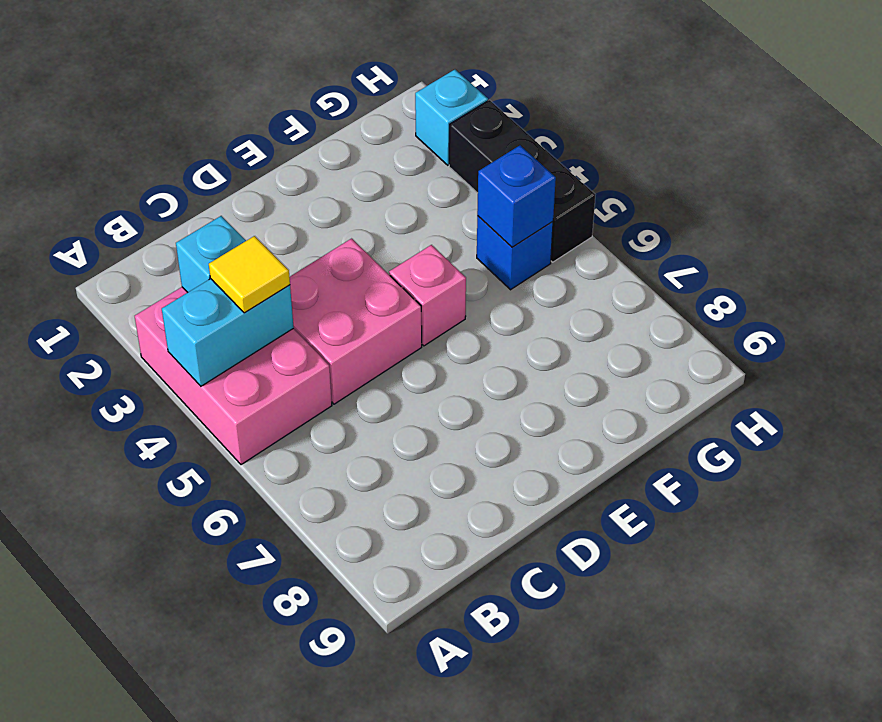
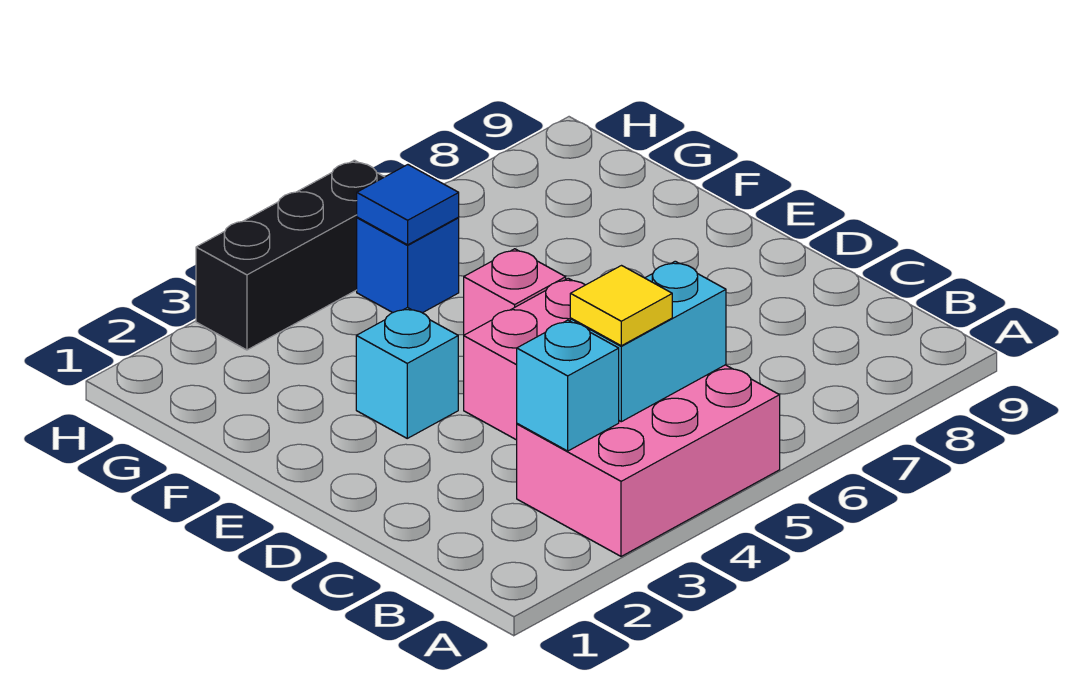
cyan 1x2 brick [162,279,294,386] -> cyan 1x2 brick turned to [570,261,726,422]
blue 1x1 brick [477,145,556,247] -> blue 1x1 tile [357,165,459,245]
cyan 1x1 brick [415,70,488,165] -> cyan 1x1 brick moved to [356,307,458,438]

